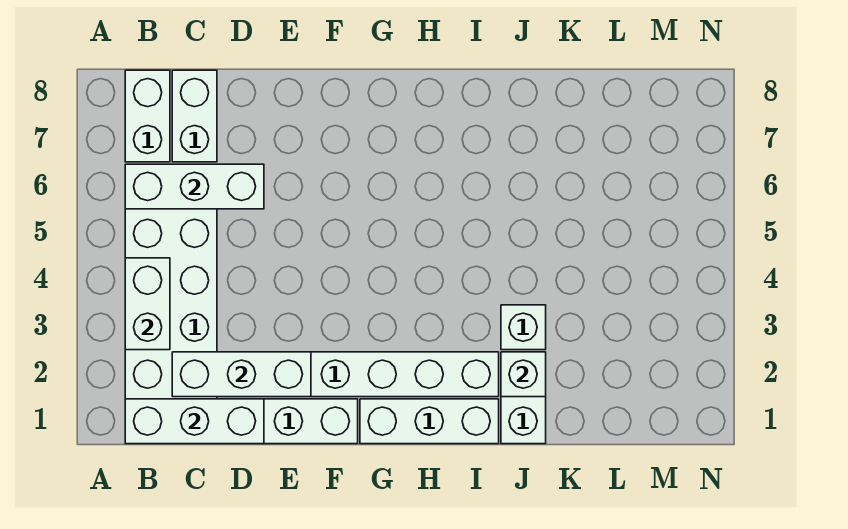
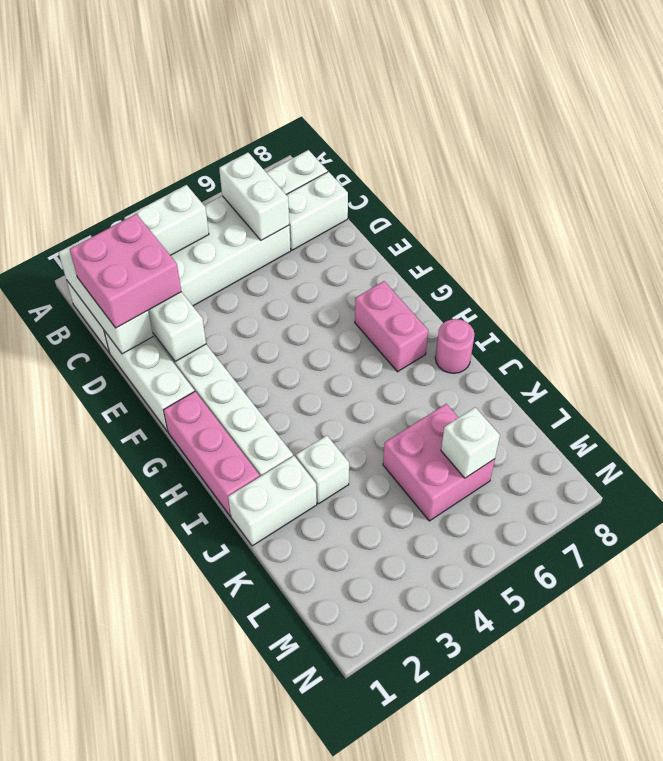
white 1x3 brick [125,164,264,209] -> white 1x2 brick [219,153,289,240]
none -> pink 2x2 brick [70,214,181,328]
white 1x3 brick [360,399,499,444] -> pink 1x3 brick [164,391,260,516]
none -> pink 1x2 brick [355,281,428,372]
none -> pink 1x1 round brick [435,319,475,373]
white 1x1 brick [501,352,546,397] -> white 1x1 brick moved to [441,407,500,478]
none -> pink 2x2 brick [383,404,495,521]

